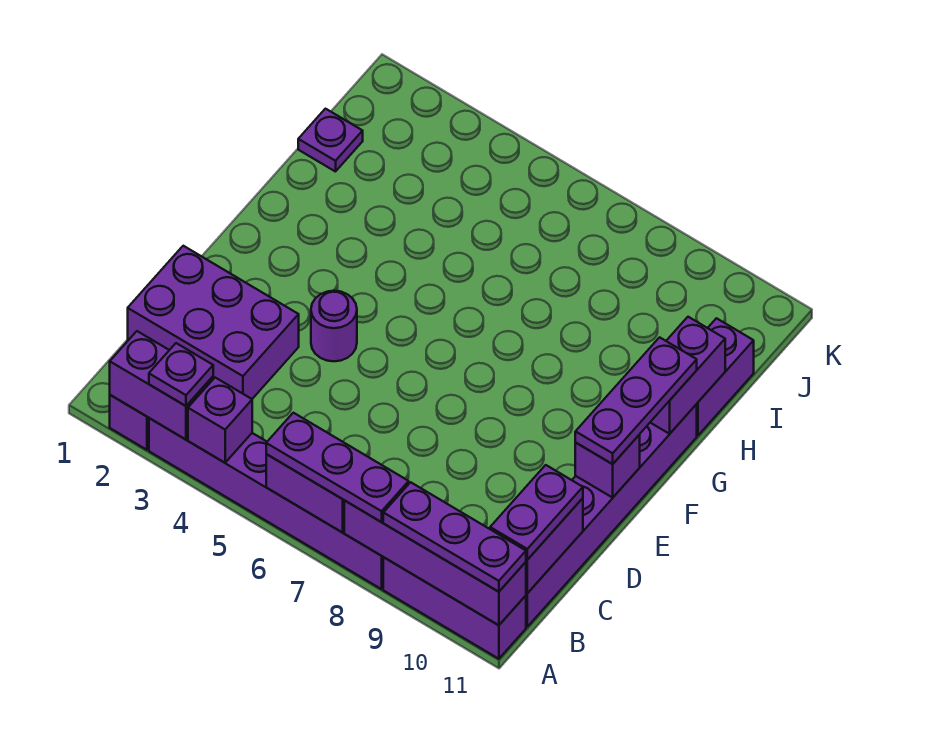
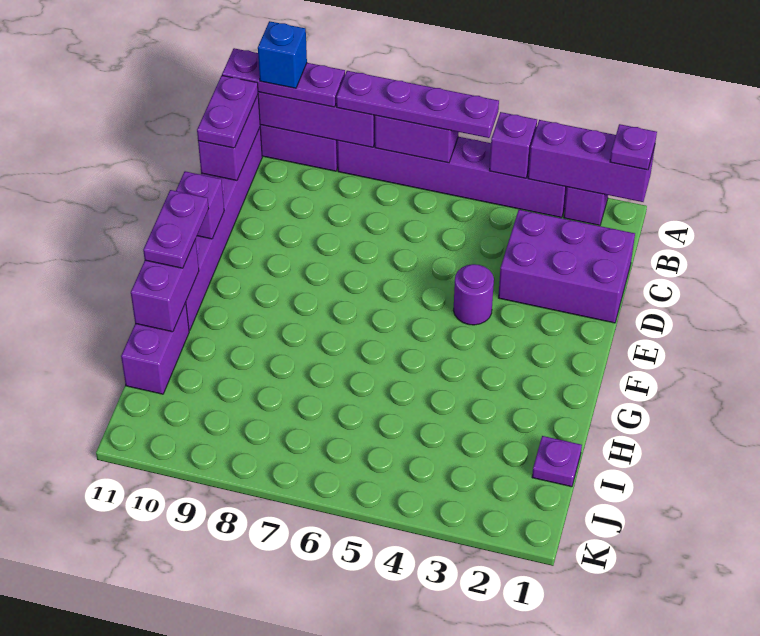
purple 1x2 brick [110,331,213,440] -> purple 1x3 brick [528,120,655,202]
purple 1x1 plate [149,343,213,406] -> purple 1x1 plate moved to [610,124,657,170]
purple 1x3 plate [266,413,409,522] -> purple 1x4 plate [336,71,499,138]
none -> blue 1x1 brick [258,21,307,88]
purple 1x3 plate [575,337,697,464] -> purple 1x2 plate [143,190,209,268]

